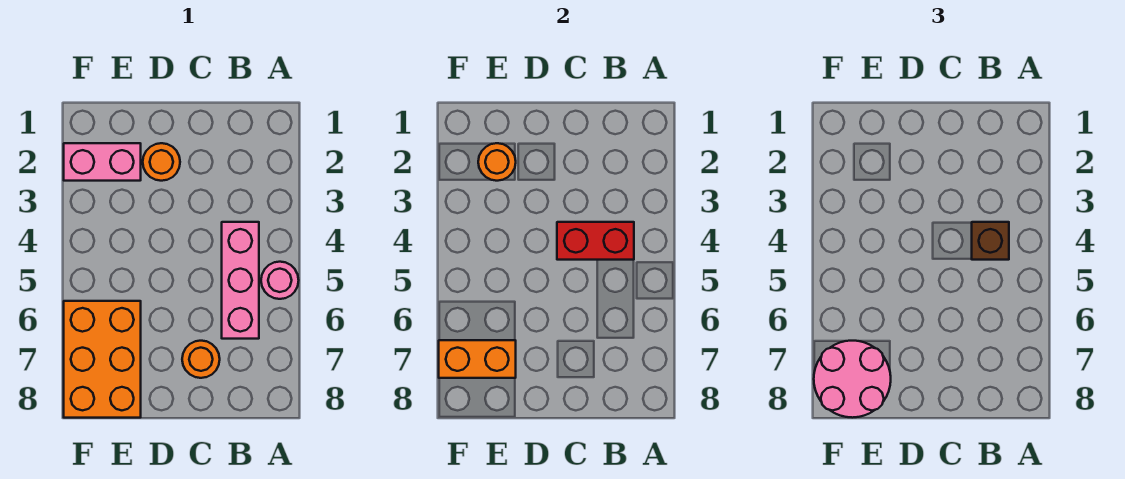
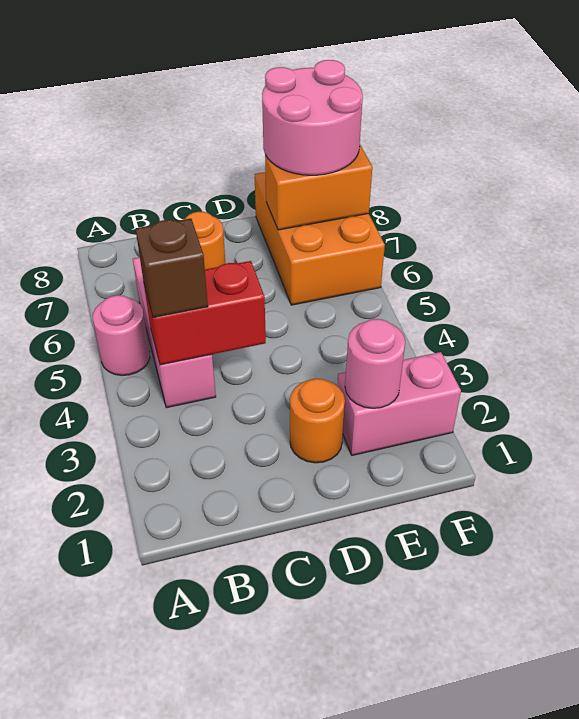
orange 1x1 round brick [478,143,516,181] -> pink 1x1 round brick [345,319,405,408]

